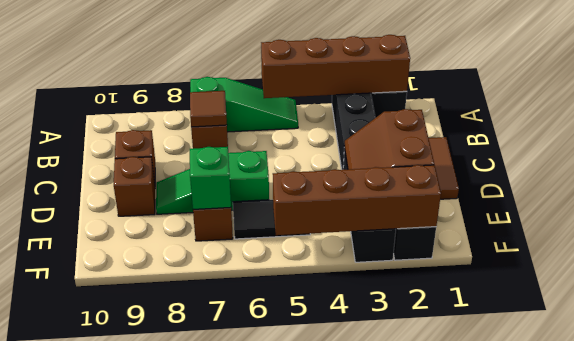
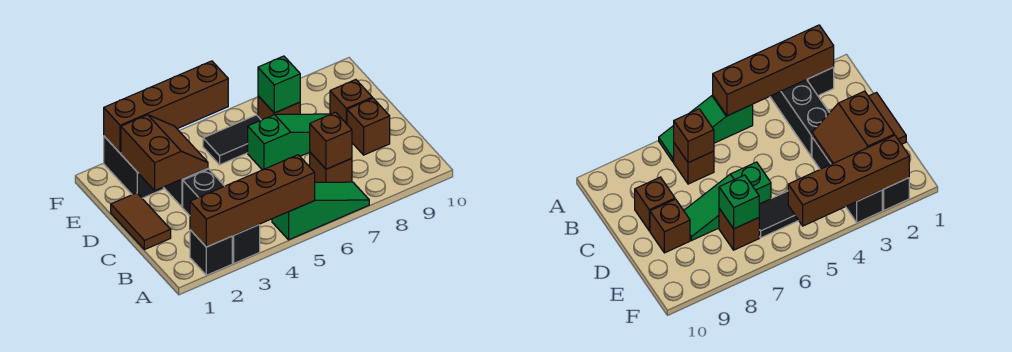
green 1x3 slope [190,77,298,132] -> green 1x3 slope turned to [272,182,369,240]
brown 1x1 tile [190,91,227,127] -> brown 1x1 brick [310,112,352,169]

